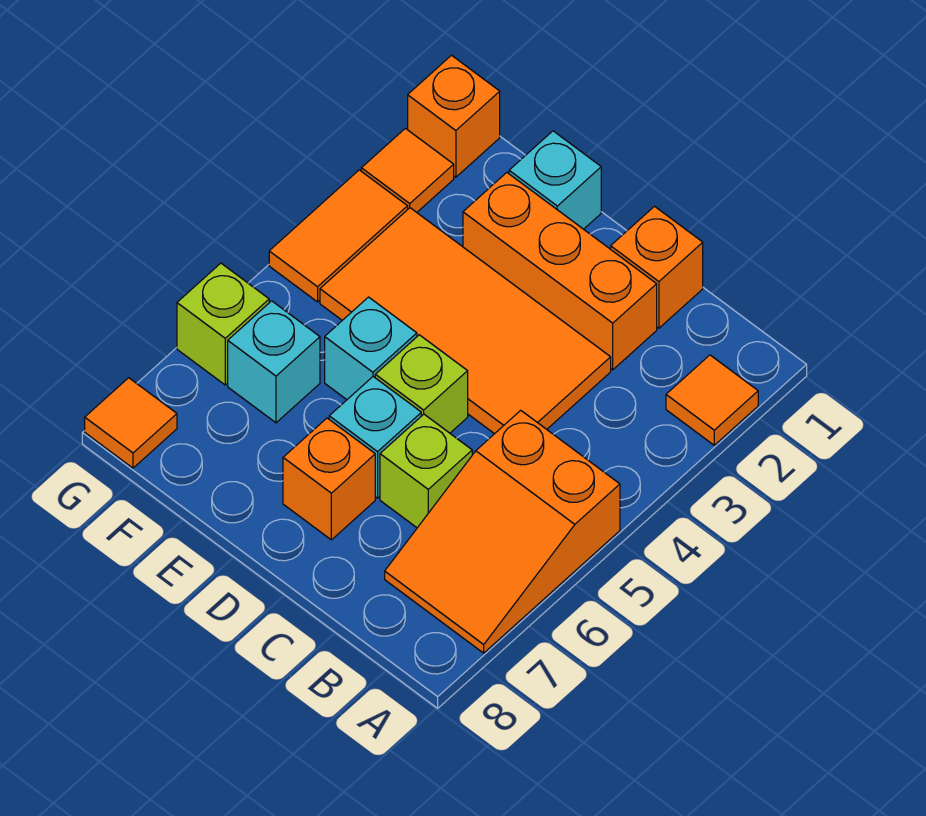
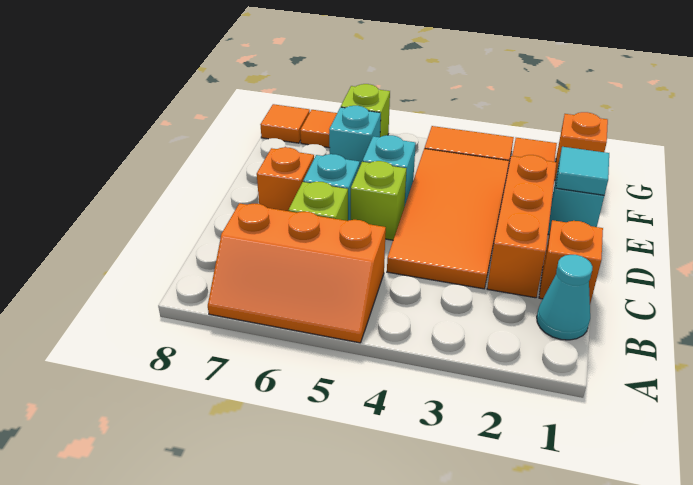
orange 1x1 tile [666,355,758,445] -> orange 1x1 tile moved to [300,110,337,148]
orange 2x3 slope [385,410,620,653] -> orange 2x3 slope turned to [208,203,386,343]
none -> cyan 1x1 cone [537,255,593,340]
none -> cyan 1x1 tile [556,147,609,195]

